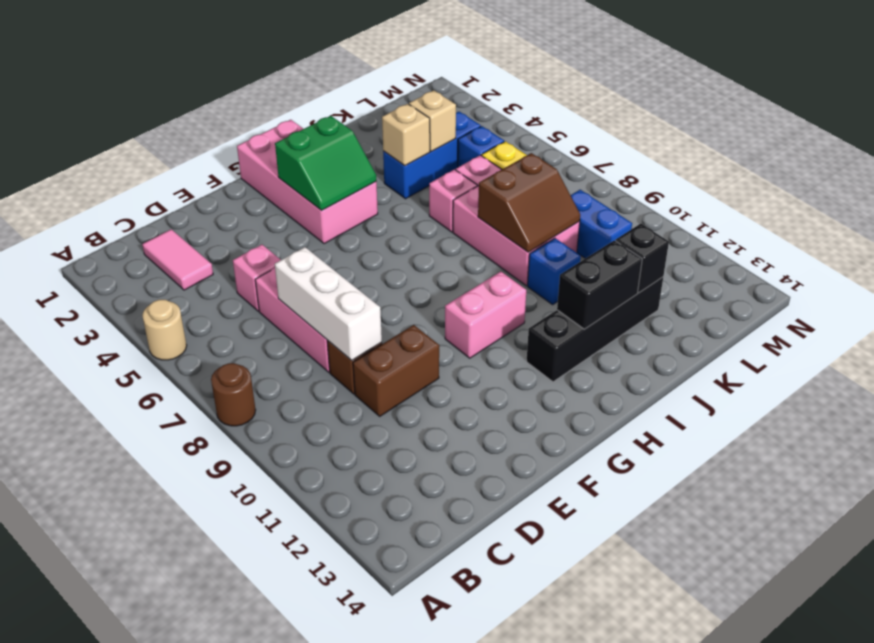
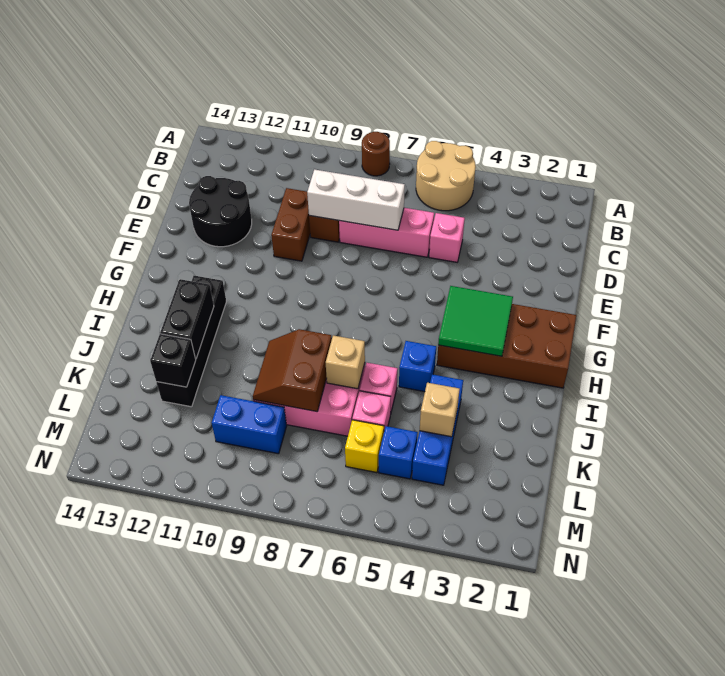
tan 1x1 round brick [142,300,187,360] -> tan 2x2 round brick [416,141,476,211]
pink 1x2 tile [142,229,213,290] -> none
none -> black 2x2 round brick [189,176,252,247]
pink 2x4 brick [237,120,378,244] -> brown 2x4 brick [437,304,576,388]
green 2x2 slope [275,116,376,211] -> green 2x2 tile [438,286,513,356]
pink 1x2 brick [445,272,526,358] -> none
tan 1x1 brick [382,104,430,166] -> tan 1x1 brick moved to [326,335,365,389]
blue 1x1 brick [528,238,581,305] -> blue 1x1 brick moved to [399,341,436,392]

